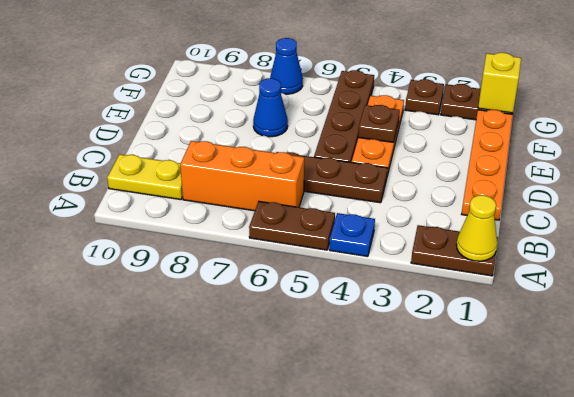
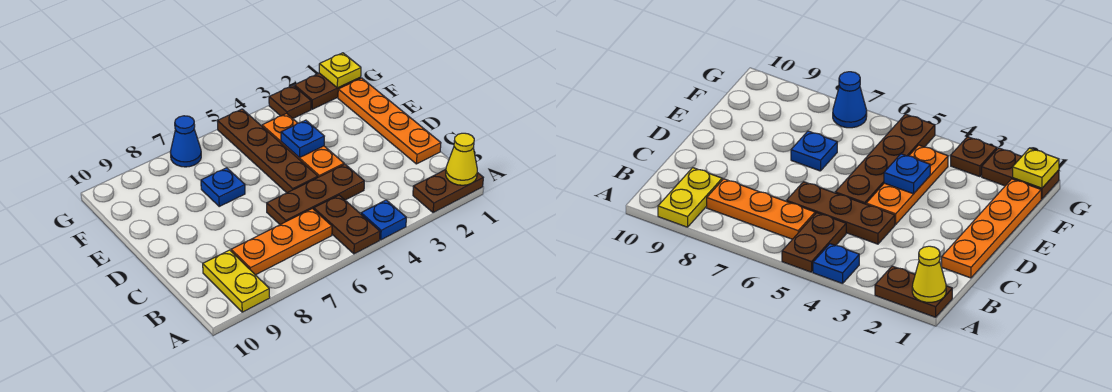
brown 1x2 plate [249,201,335,250] -> brown 1x2 plate turned to [314,195,380,254]
orange 1x3 brick [180,141,304,211] -> orange 1x3 plate [231,209,332,275]
yellow 1x2 plate [107,154,183,200] -> yellow 1x2 plate turned to [203,250,270,312]
brown 1x1 plate [358,105,400,143] -> blue 1x1 plate [281,120,324,158]
blue 1x1 cone [253,78,288,137] -> blue 1x1 plate [201,168,245,206]
yellow 1x1 brick [478,53,521,113] -> yellow 1x1 plate [319,53,361,88]

